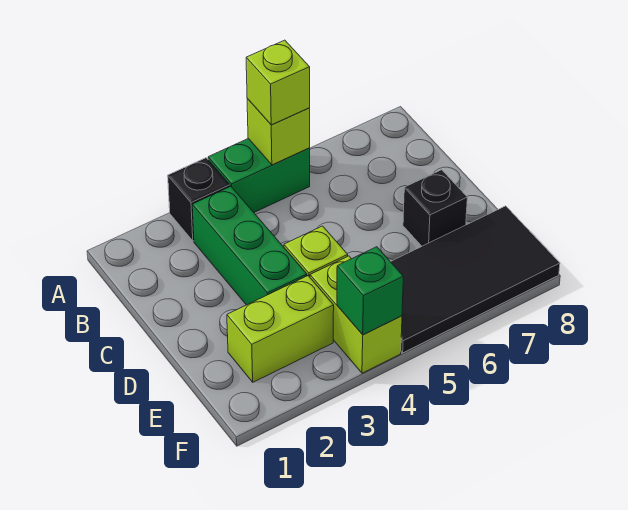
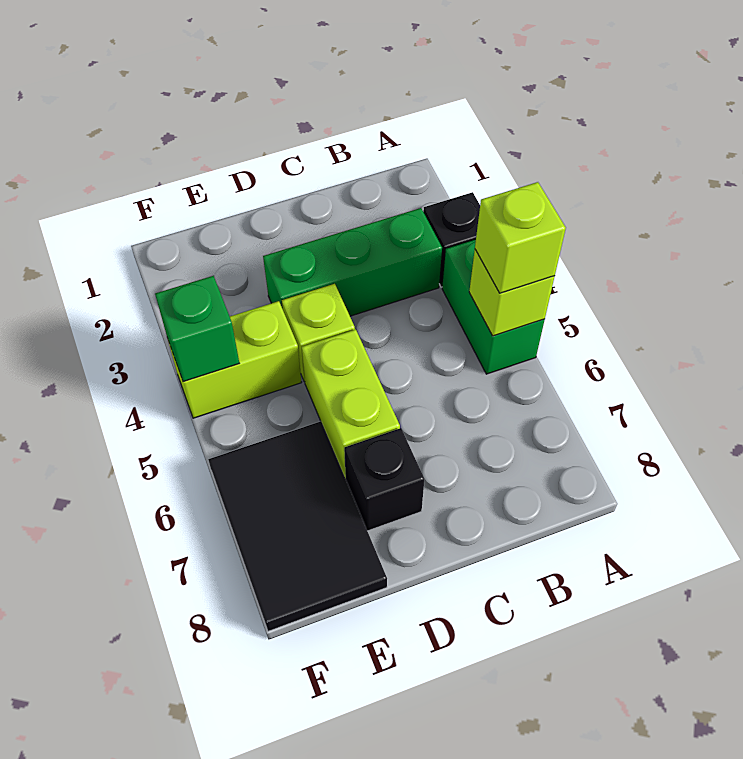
lime 1x2 brick [227,276,334,382] -> lime 1x2 brick moved to [302,329,400,478]
black 2x4 tile [391,206,560,353] -> black 2x3 tile [208,421,387,631]

